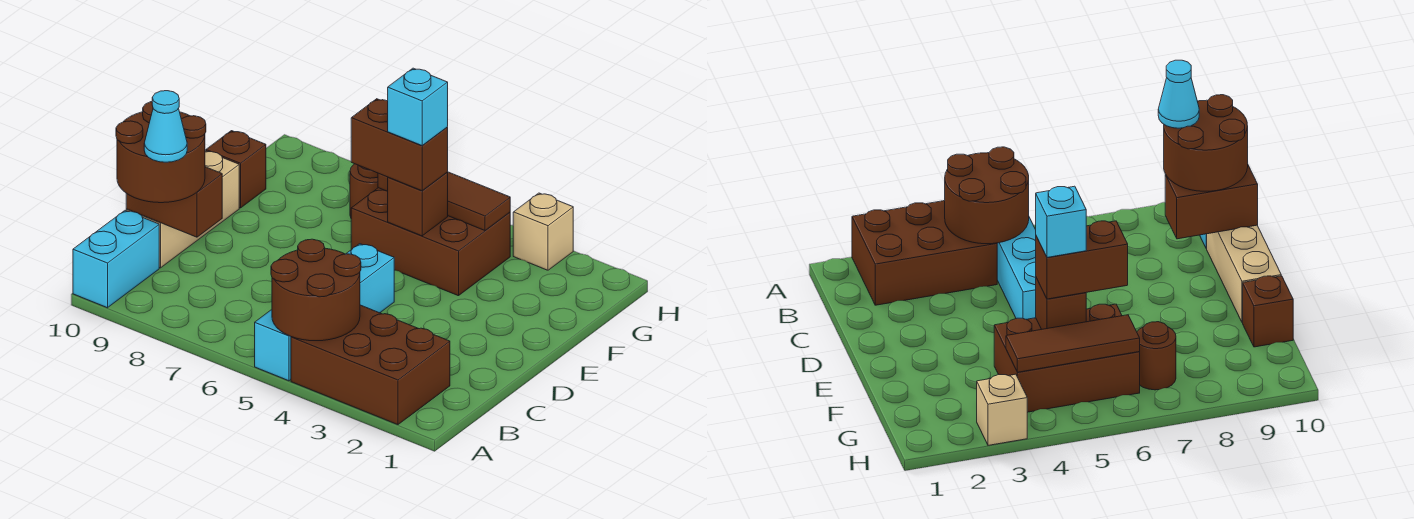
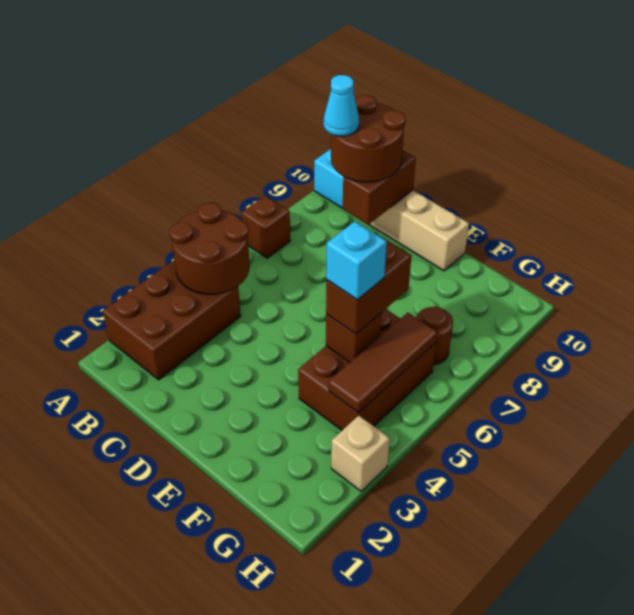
cyan 1x4 brick [255,244,394,381] -> none
brown 1x1 brick [206,131,266,208] -> brown 1x1 brick moved to [241,195,290,258]

